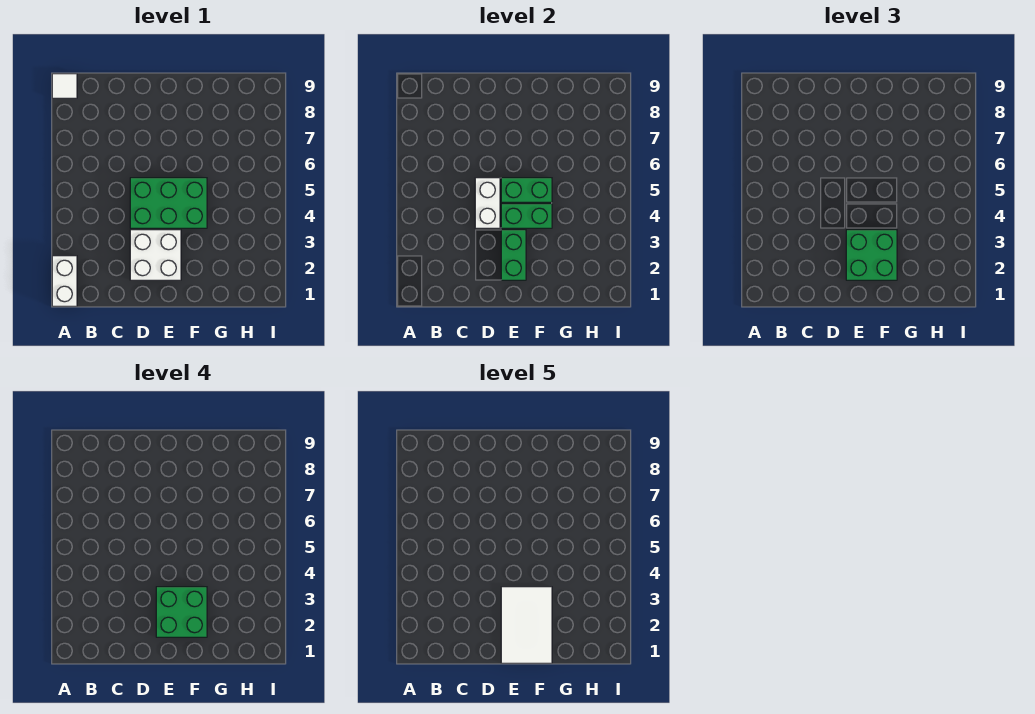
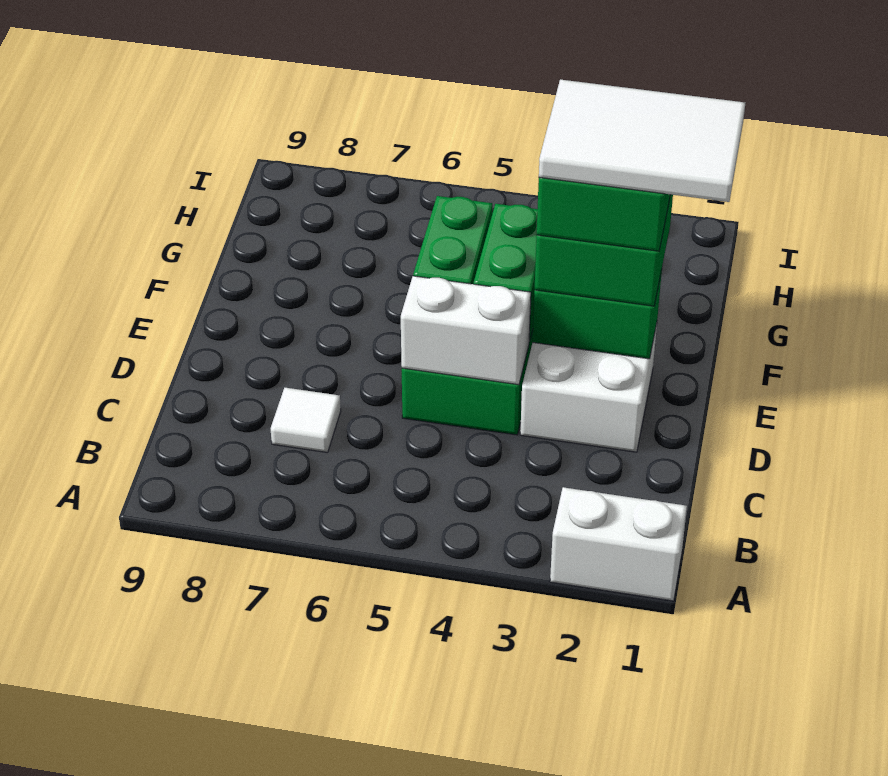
white 1x1 tile [52,74,77,98] -> white 1x1 tile moved to [271,388,341,453]

